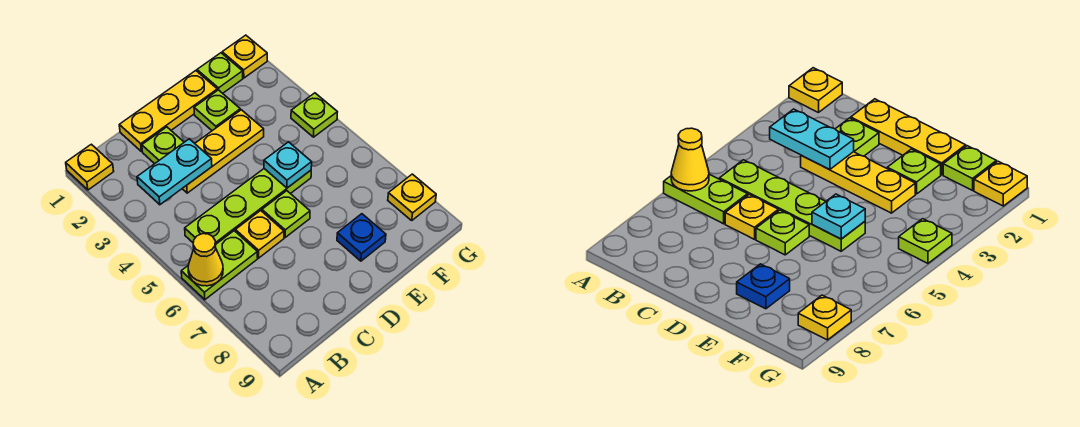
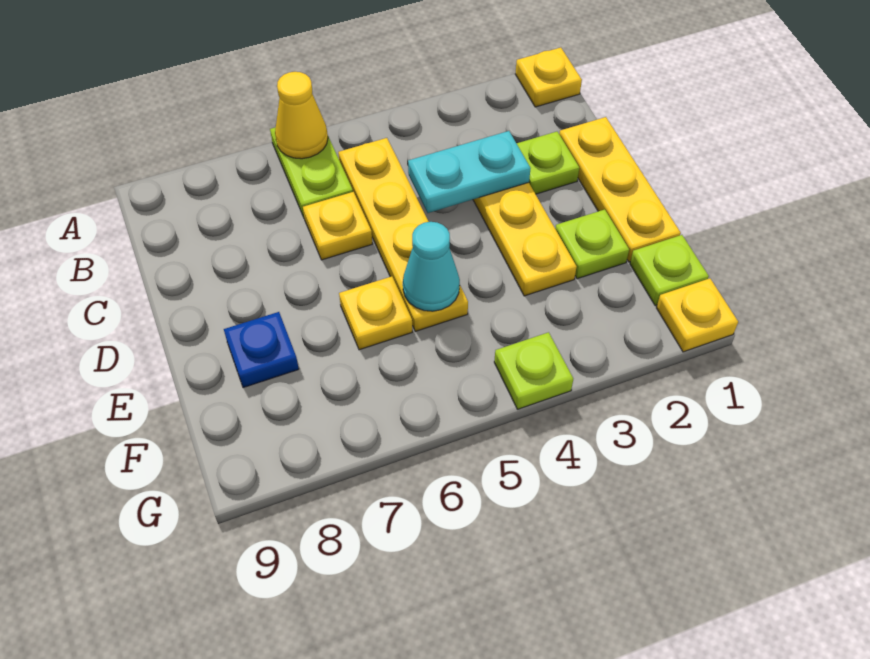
cyan 1x2 plate [137,139,212,205] -> cyan 1x2 plate turned to [408,131,531,213]
lime 1x4 plate [185,169,311,244] -> yellow 1x4 plate [338,138,468,331]
lime 1x1 plate [262,191,310,238] -> none
cyan 1x1 plate [264,142,312,188] -> cyan 1x1 cone [403,222,460,311]
yellow 1x1 plate [388,174,436,220] -> yellow 1x1 plate moved to [339,276,412,350]

